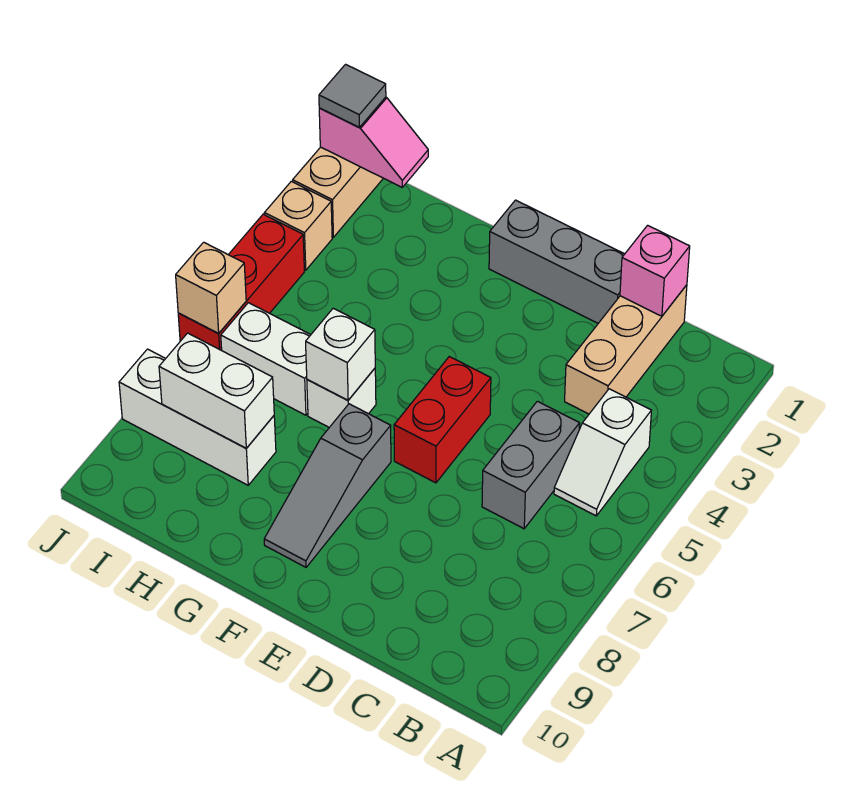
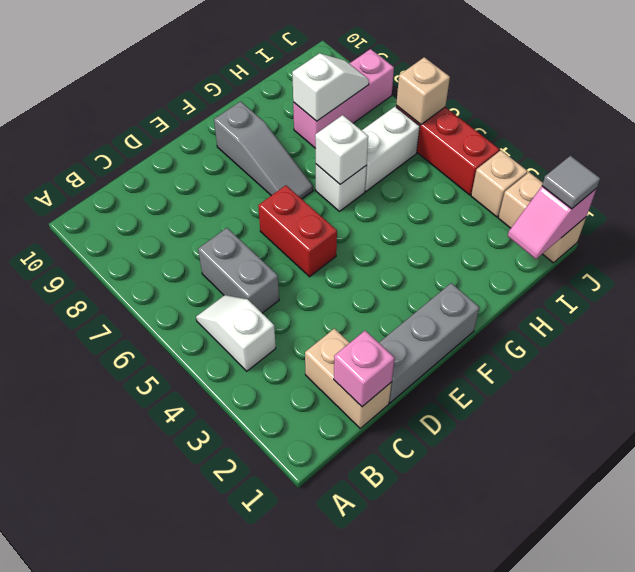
tan 1x3 brick [565,285,687,414] -> tan 1x2 brick [305,329,391,428]
grey 1x3 slope [264,404,391,567] -> grey 1x3 slope turned to [214,101,313,199]
white 1x3 brick [119,349,276,485] -> pink 1x3 brick [293,49,394,148]
white 1x2 brick [159,333,274,448] -> white 1x2 slope [292,53,369,121]

